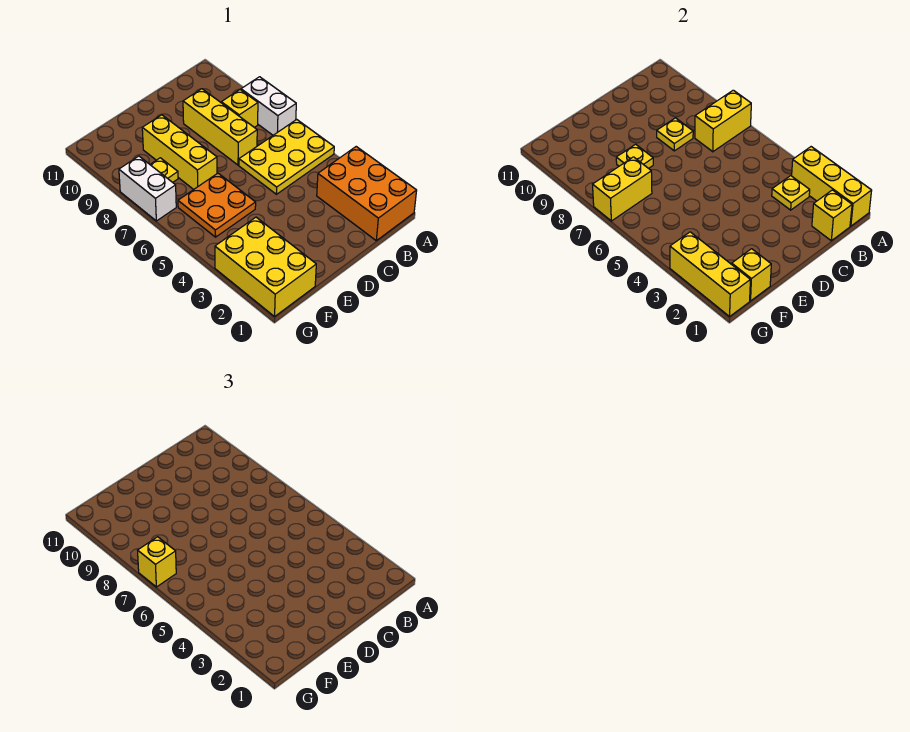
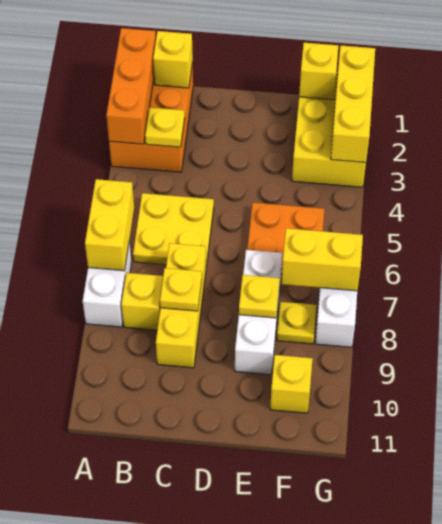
yellow 1x3 brick [792,147,872,226] -> orange 1x3 brick [106,28,156,144]
yellow 2x3 plate [239,120,334,194] -> yellow 2x2 plate [133,193,214,266]
yellow 1x2 brick [695,90,751,152] -> yellow 1x2 brick turned to [85,179,134,271]
yellow 1x3 brick [142,115,217,190] -> white 1x3 brick [235,250,282,375]
yellow 1x1 brick [138,537,176,587] -> yellow 1x1 brick moved to [270,355,313,413]

